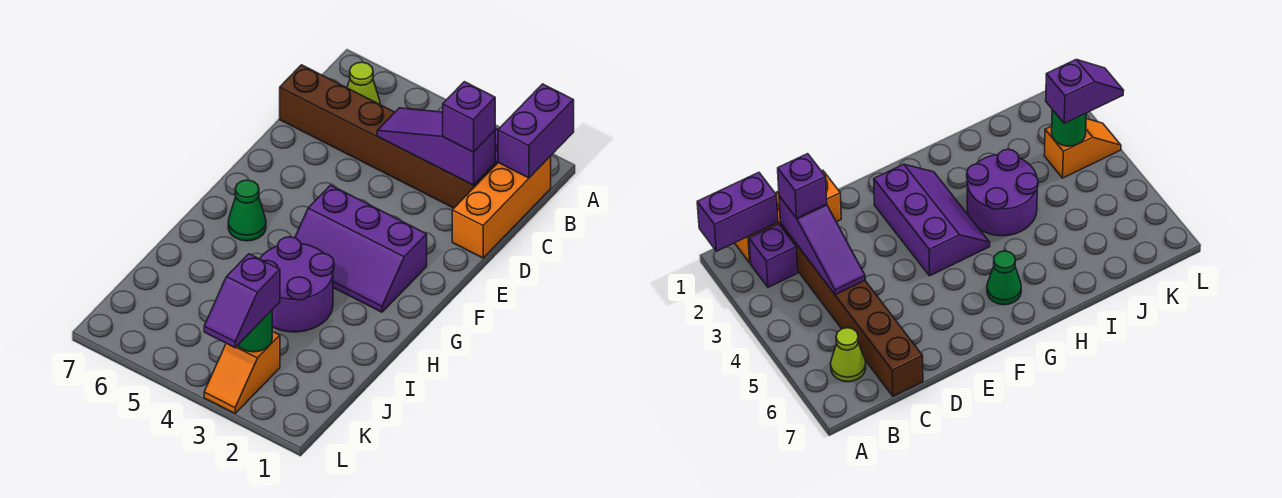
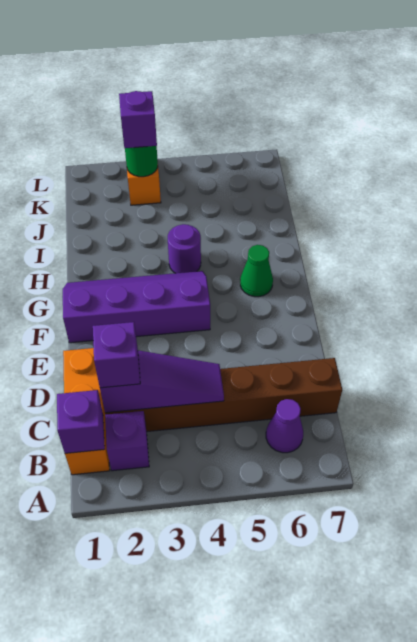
purple 1x2 brick [498,84,574,178] -> purple 1x1 brick [57,390,105,453]
lime 1x1 cone [347,62,380,104] -> purple 1x1 cone [266,399,303,453]
purple 2x3 slope [295,185,427,312] -> purple 2x4 slope [63,271,210,343]
purple 2x2 round brick [260,237,334,332] -> purple 1x1 round brick [168,224,201,273]

